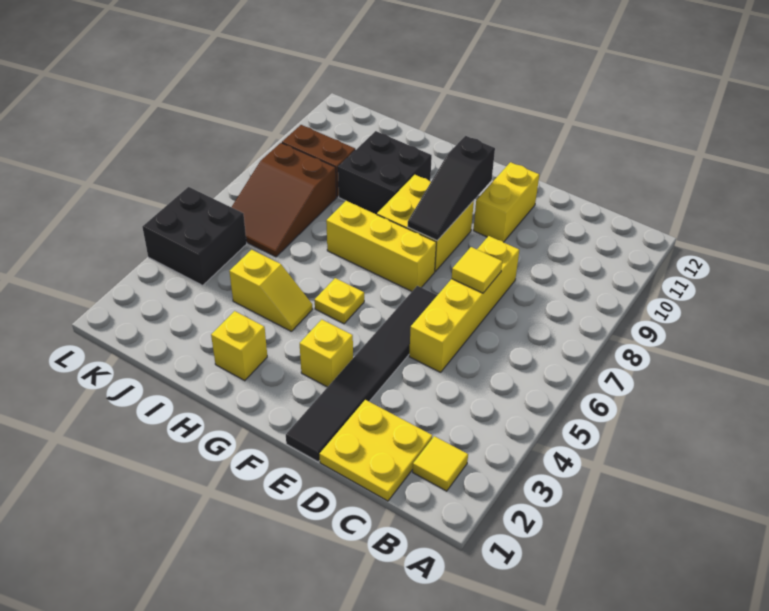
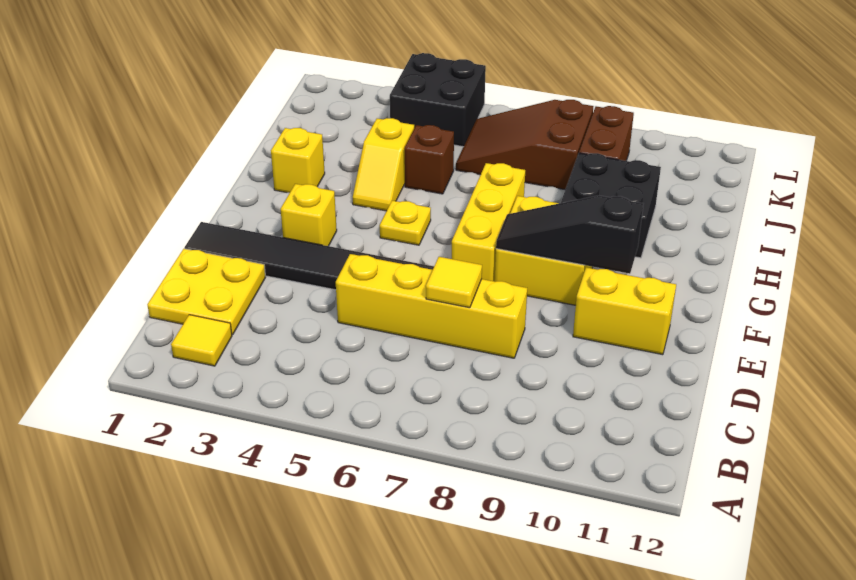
none -> brown 1x1 brick [405,125,454,194]

